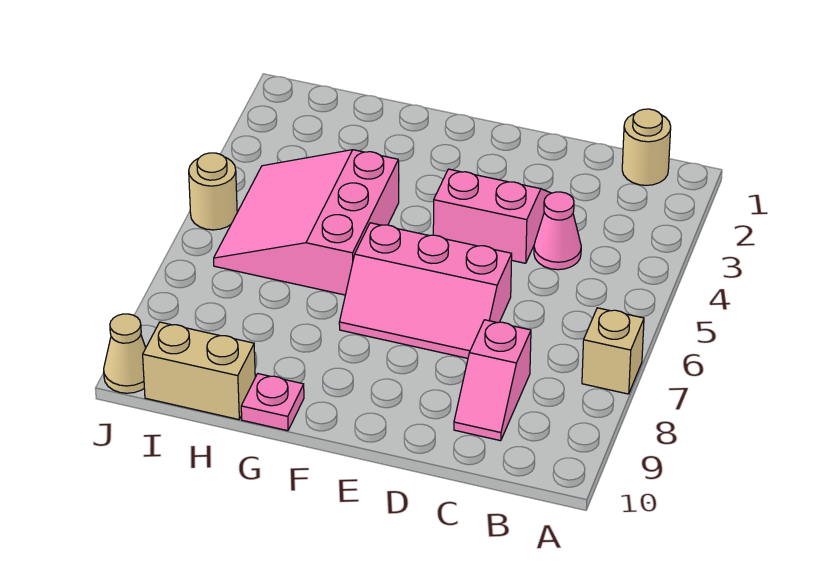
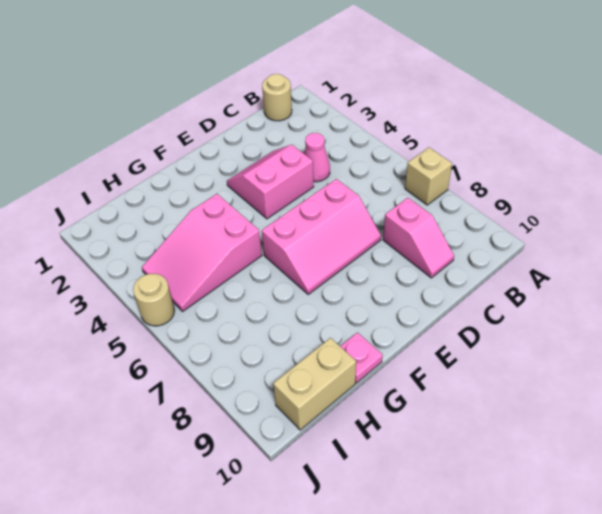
pink 3x3 slope [214,150,399,295] -> pink 2x3 slope [142,194,262,311]
tan 1x1 cone [104,314,146,393] -> none

